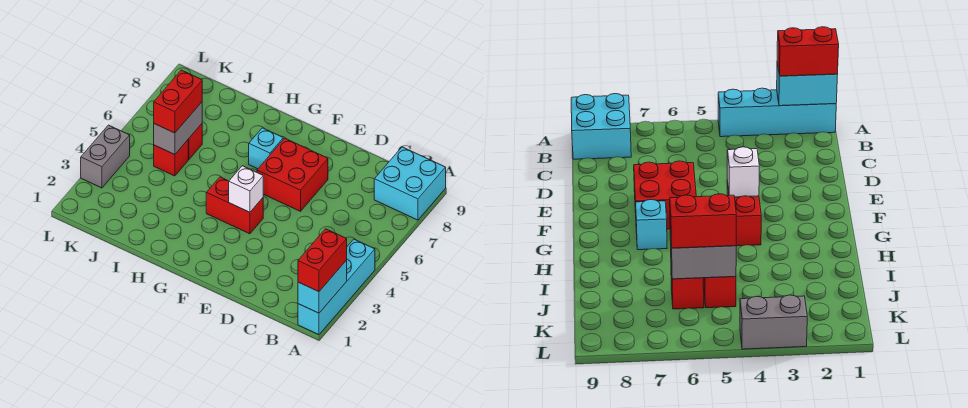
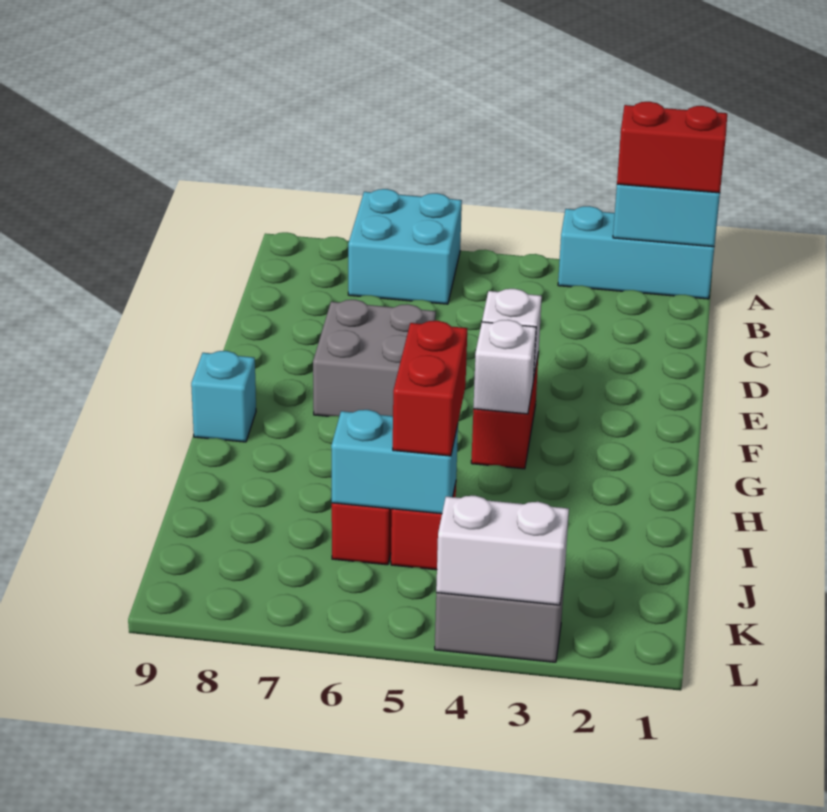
cyan 1x4 brick [298,239,375,335] -> cyan 1x3 brick [558,206,714,299]
cyan 2x2 brick [374,147,446,220] -> cyan 2x2 brick moved to [348,189,462,304]
red 2x2 brick [257,138,328,211] -> grey 2x2 brick [313,300,436,416]
none -> white 1x1 brick [473,320,536,414]
cyan 1x1 brick [249,128,283,169] -> cyan 1x1 brick moved to [191,351,256,442]
grey 1x2 brick [154,102,202,155] -> cyan 1x2 brick [331,410,458,514]
red 1x2 brick [154,70,202,133] -> red 1x2 brick turned to [393,321,467,456]
none -> white 1x2 brick [436,496,569,605]

